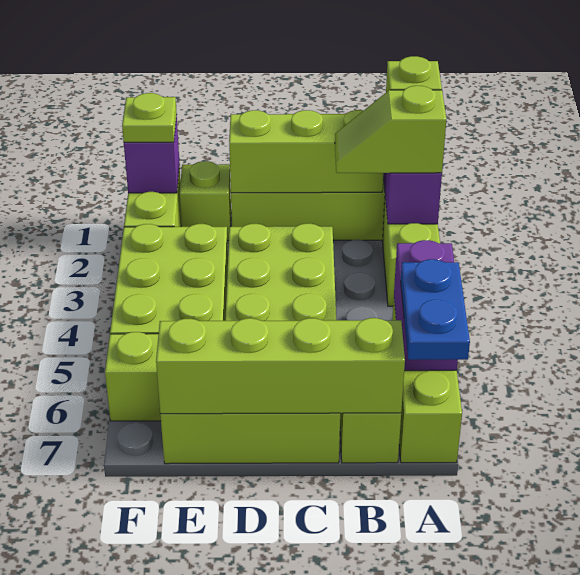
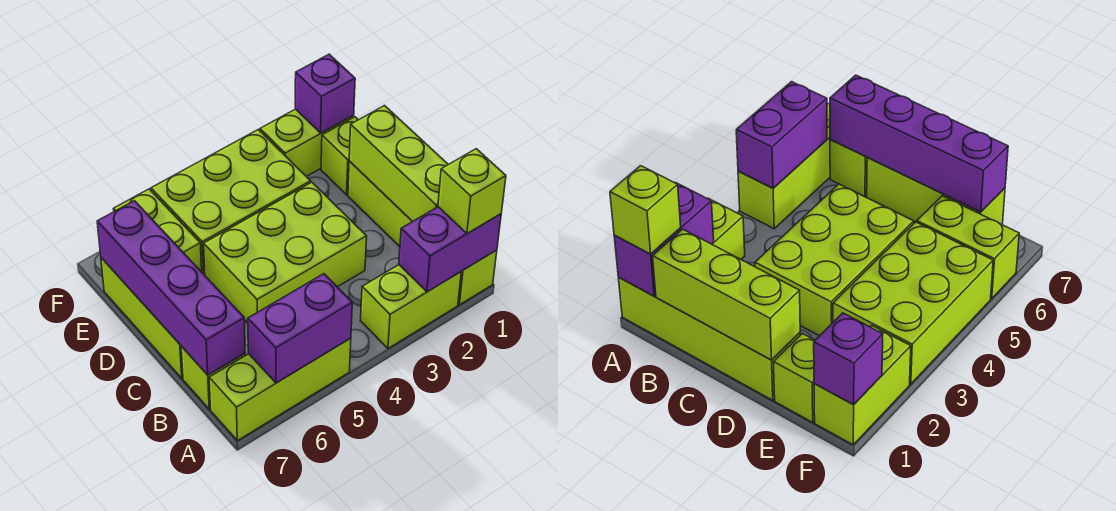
lime 1x2 slope [335,86,446,173] -> none
blue 1x2 plate [401,259,470,360] -> none
lime 1x4 brick [156,318,405,414] -> purple 1x4 brick [97,201,245,375]
lime 1x1 plate [122,93,177,142] -> none

